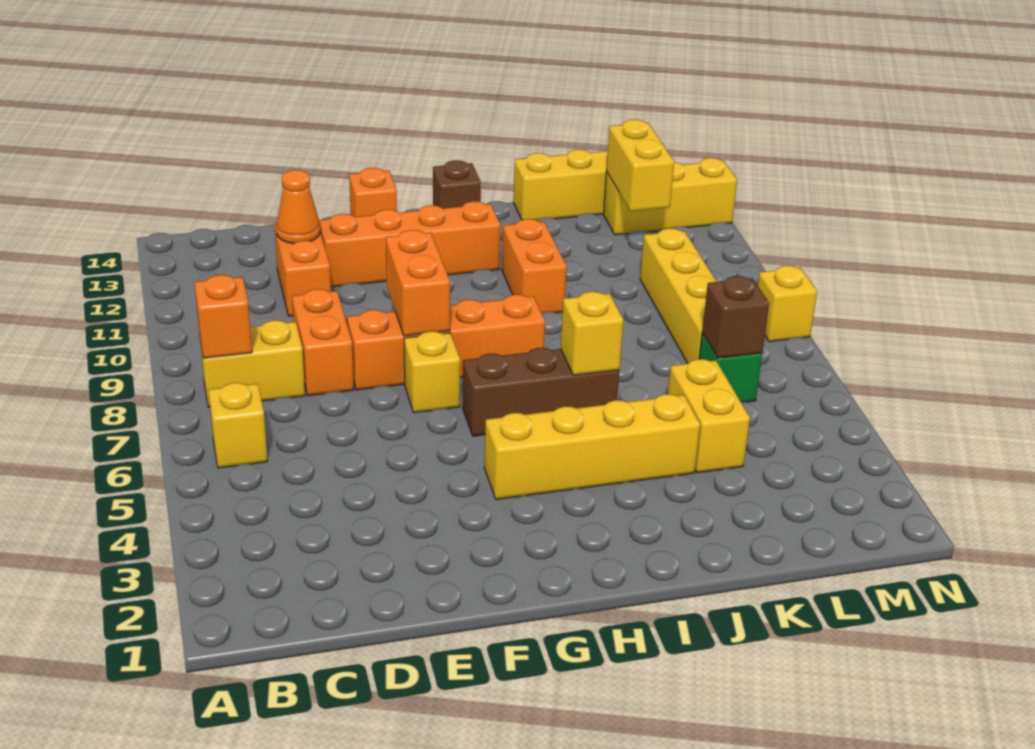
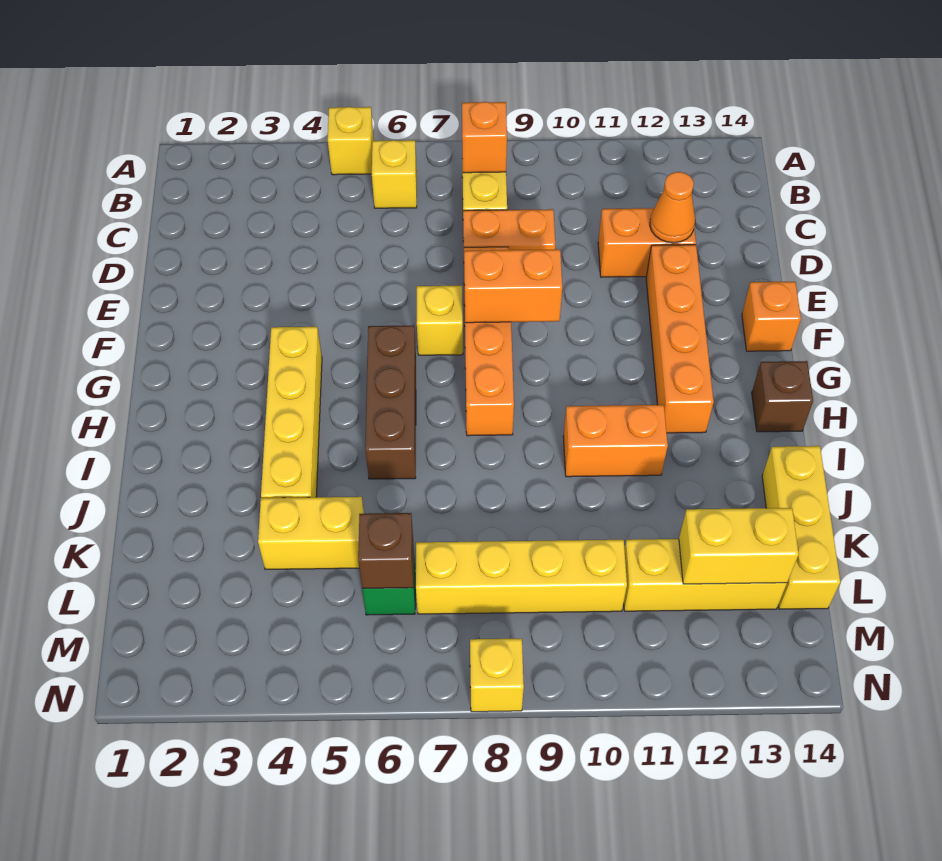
yellow 1x1 brick [561,292,623,375] -> yellow 1x1 brick moved to [328,107,374,175]
yellow 1x3 brick [603,158,737,235] -> yellow 1x3 brick turned to [624,539,787,611]

